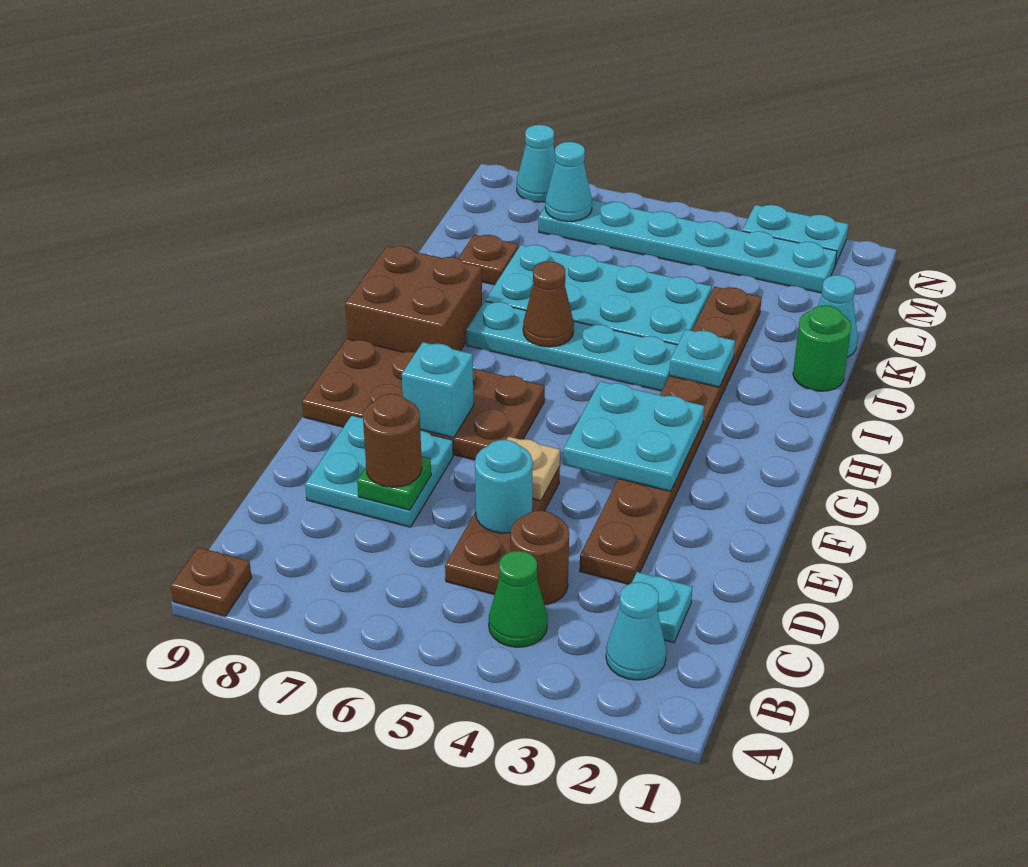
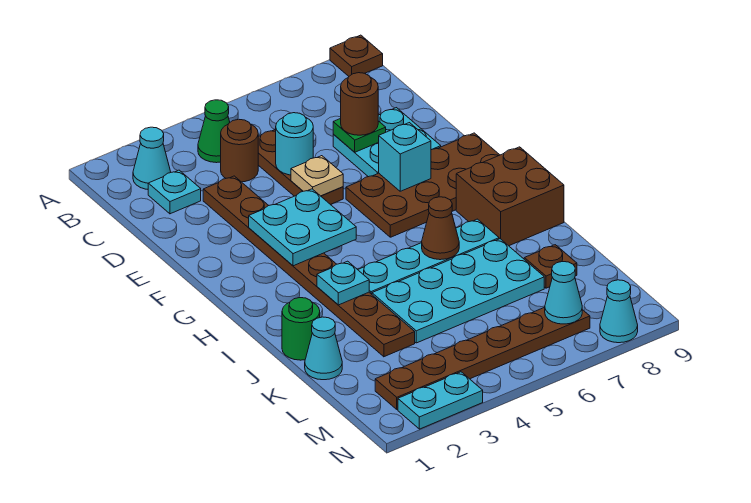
cyan 1x6 plate [539,200,837,293] -> brown 1x6 plate [375,307,590,409]

